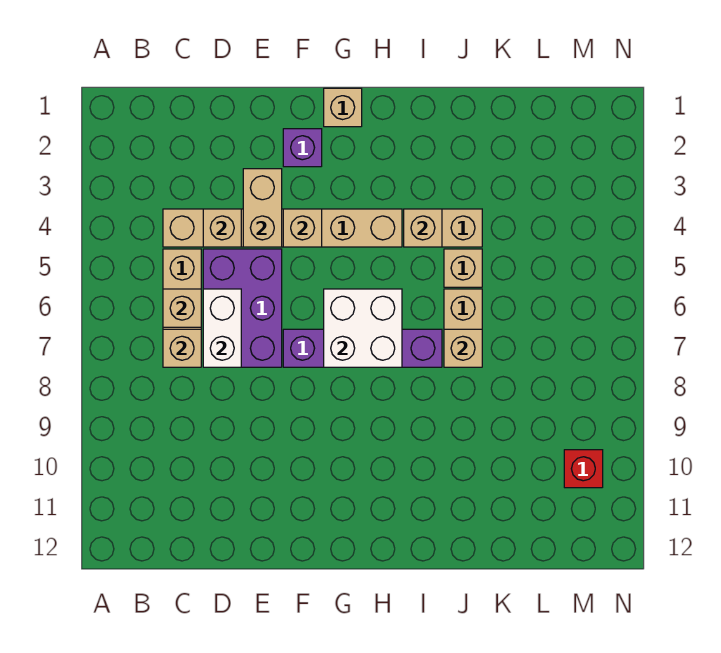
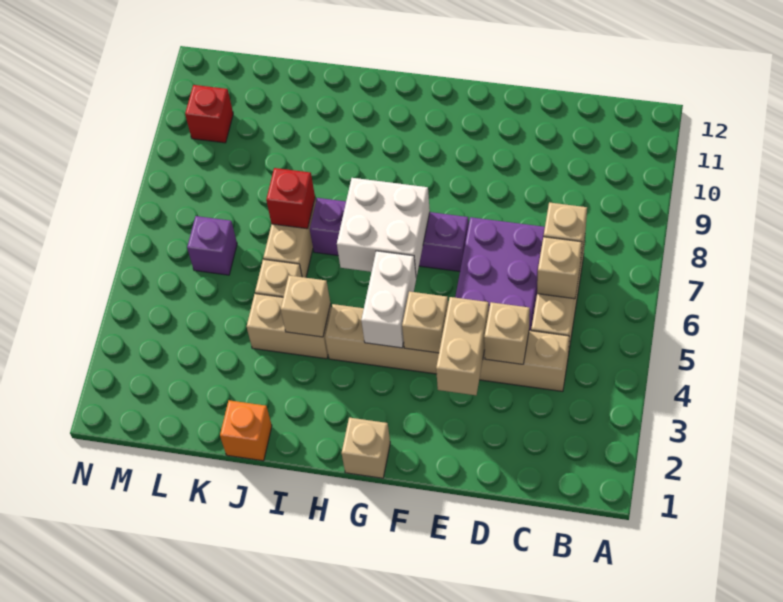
white 1x2 brick [203,289,241,367] -> white 1x2 brick moved to [361,251,416,348]
purple 1x1 brick [283,129,322,167] -> purple 1x1 brick moved to [187,216,237,275]
none -> orange 1x1 brick [220,400,272,461]
tan 1x1 brick [444,329,482,367] -> red 1x1 brick [266,168,315,229]

